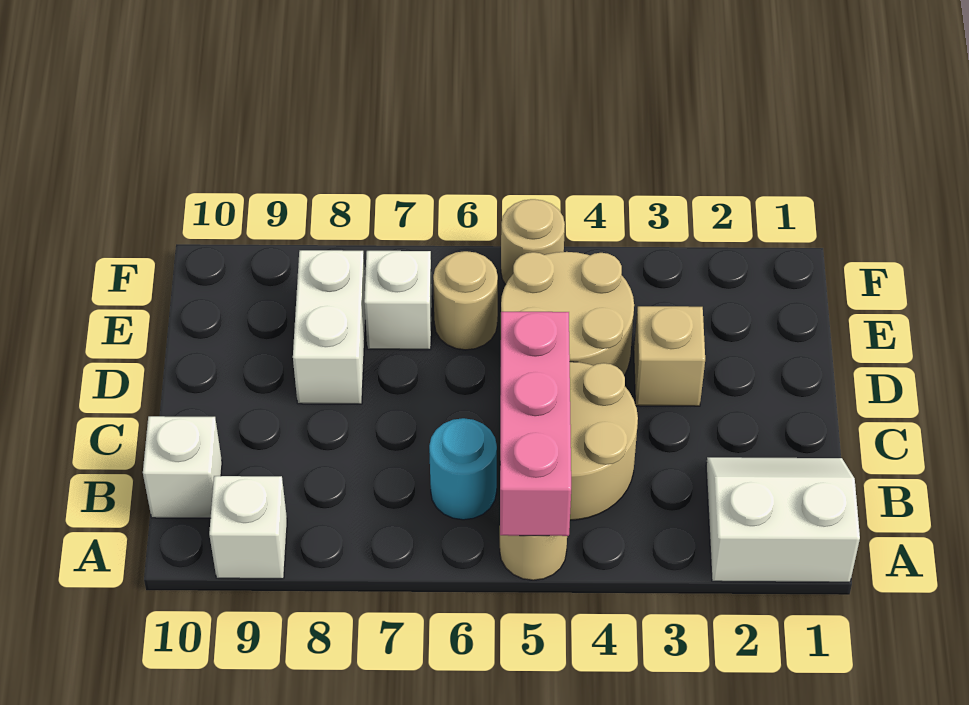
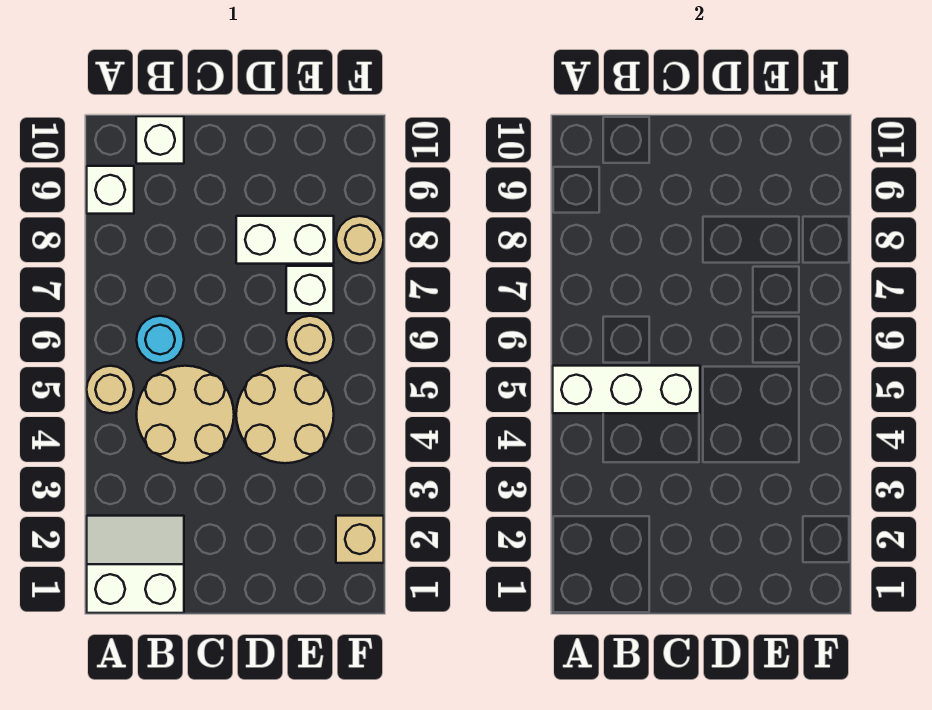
white 2x2 slope [706,457,860,582] -> white 2x2 slope turned to [87,516,184,613]
pink 1x3 brick [500,312,571,536] -> white 1x3 brick [553,366,700,413]
tan 1x1 brick [634,306,705,406] -> tan 1x1 brick moved to [336,516,384,563]
tan 1x1 round brick [501,199,565,285] -> tan 1x1 round brick moved to [336,216,384,263]

